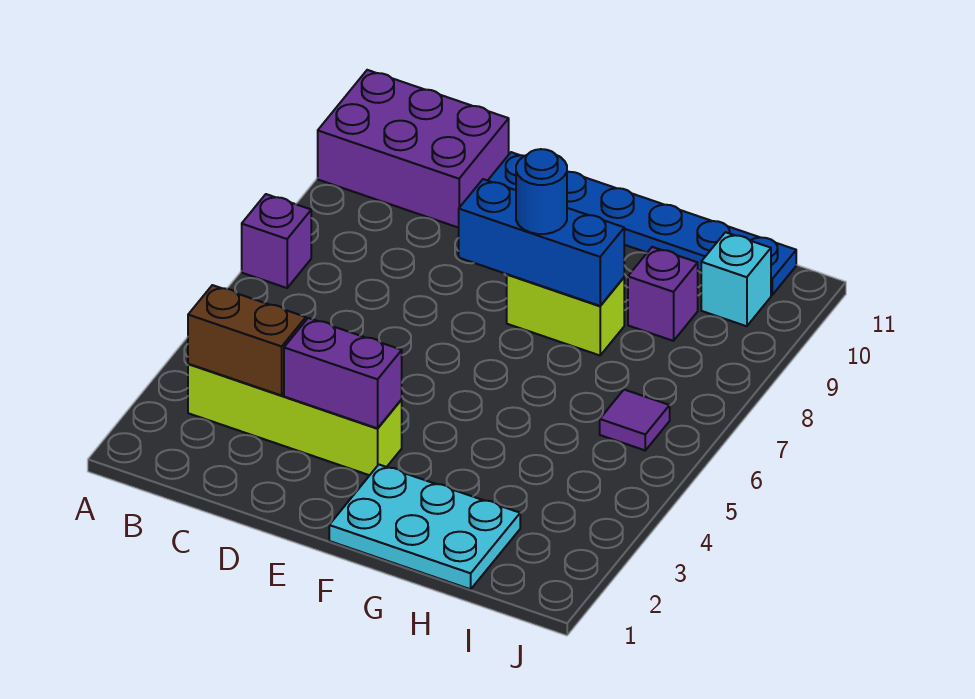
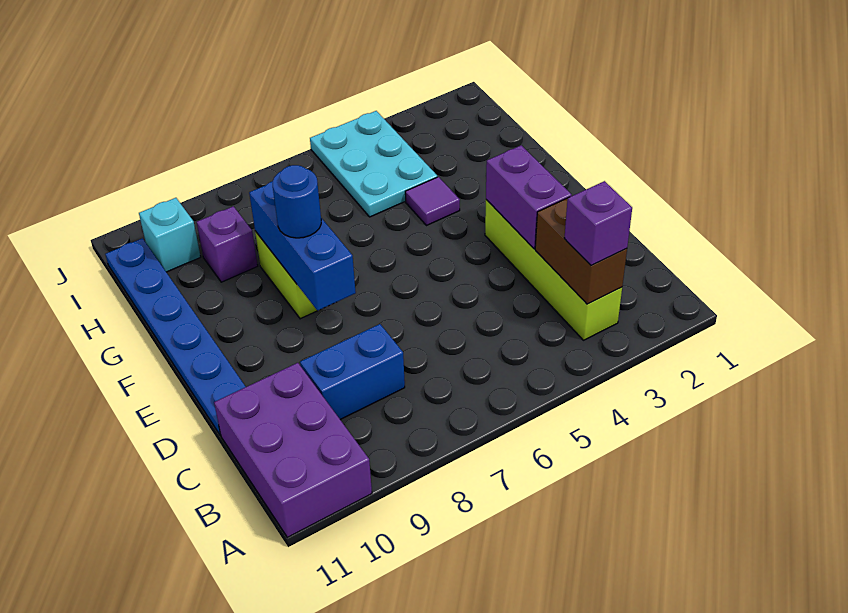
purple 1x1 brick [242,194,311,288] -> purple 1x1 brick moved to [564,181,632,266]
none -> blue 1x2 brick [300,324,405,420]
cyan 2x3 plate [329,465,520,589] -> cyan 2x3 plate moved to [310,111,437,217]
purple 1x1 tile [600,390,670,450] -> purple 1x1 tile moved to [405,177,460,226]

